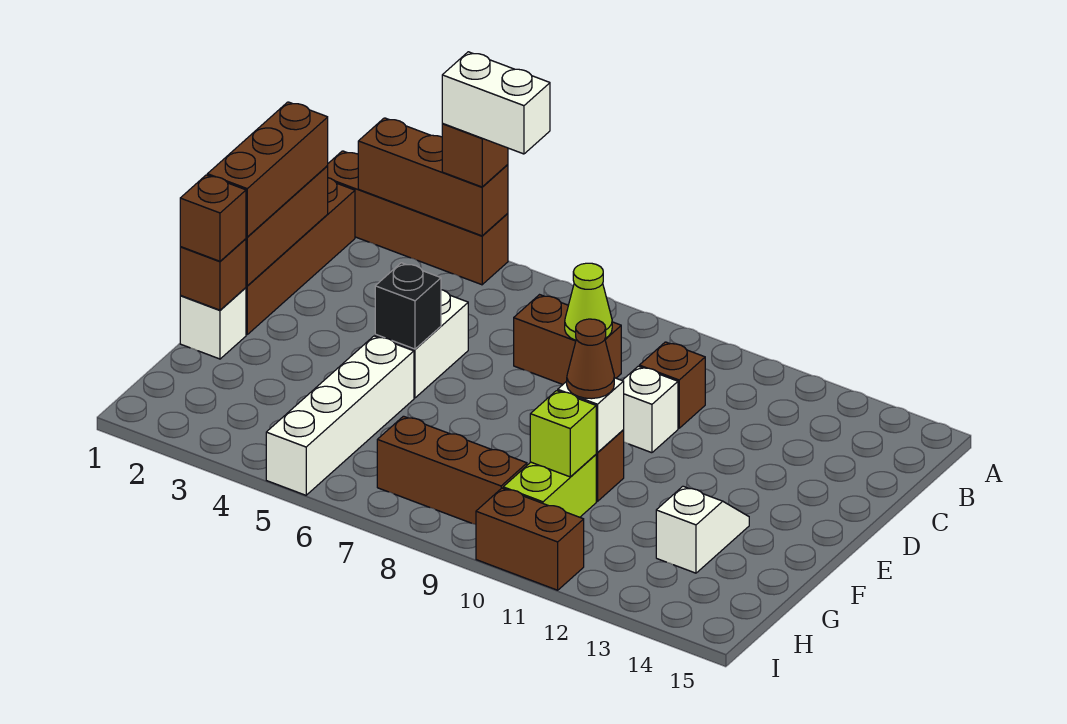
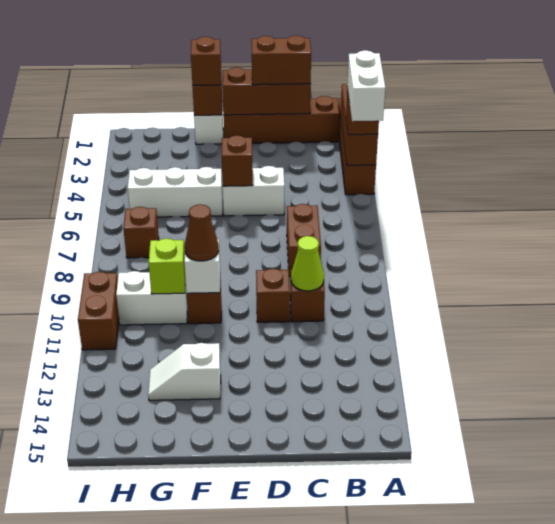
brown 1x3 brick [207,102,328,237] -> brown 1x2 brick [251,35,311,85]
lime 1x1 cone [565,263,612,340] -> lime 1x1 cone moved to [291,236,324,291]
white 1x1 brick [622,366,678,453] -> brown 1x1 brick [256,269,290,322]
black 1x1 brick [375,263,441,349] -> brown 1x1 brick [222,135,253,186]
white 1x4 brick [266,336,414,495] -> white 1x3 brick [128,167,222,217]
white 1x2 slope [656,486,749,573] -> white 1x2 slope turned to [148,343,221,400]
lime 1x2 brick [503,455,596,517] -> white 1x2 brick [116,271,187,325]
brown 1x3 brick [377,416,527,524] -> brown 1x1 brick [123,207,159,258]

